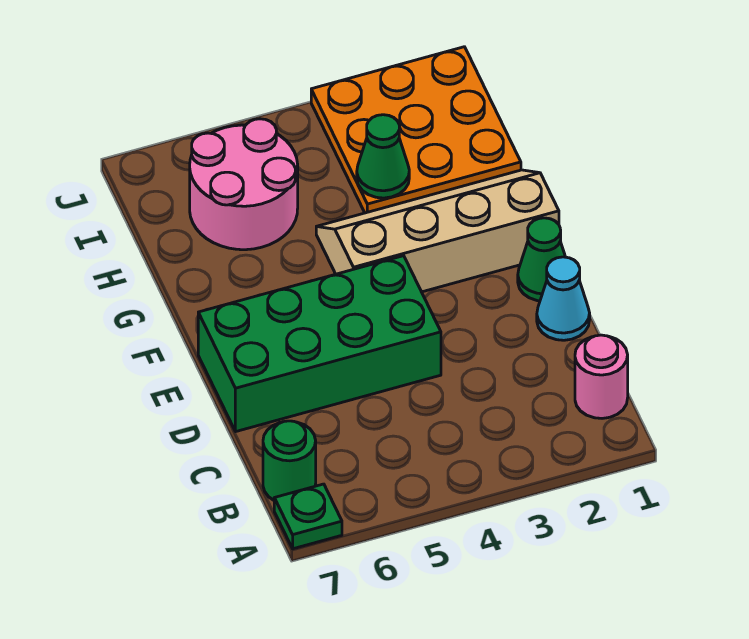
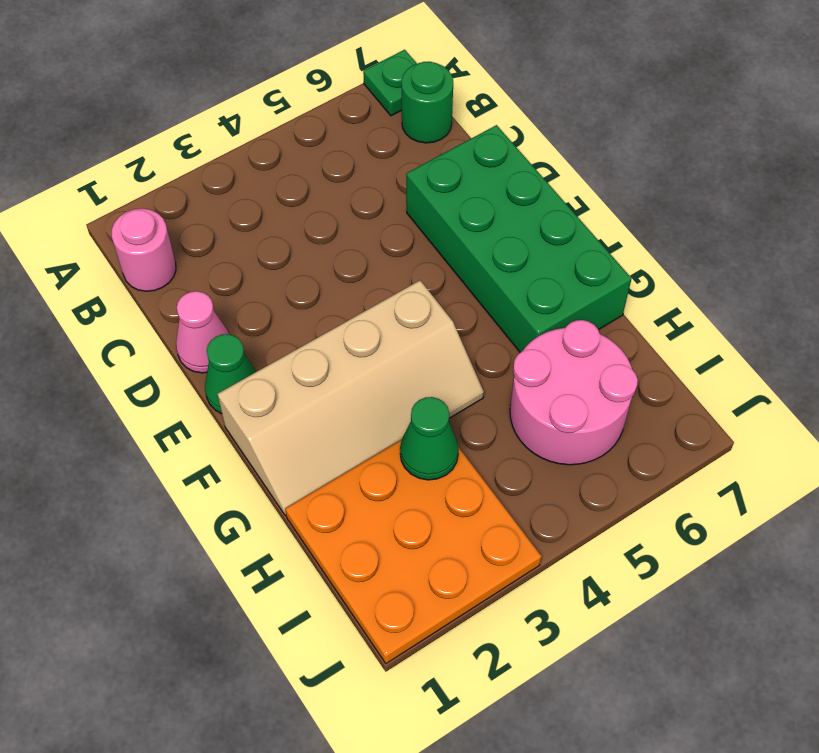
cyan 1x1 cone [537,257,590,340] -> pink 1x1 cone [176,291,229,373]
green 2x4 brick [198,256,441,431] -> green 2x4 brick turned to [406,125,632,352]

